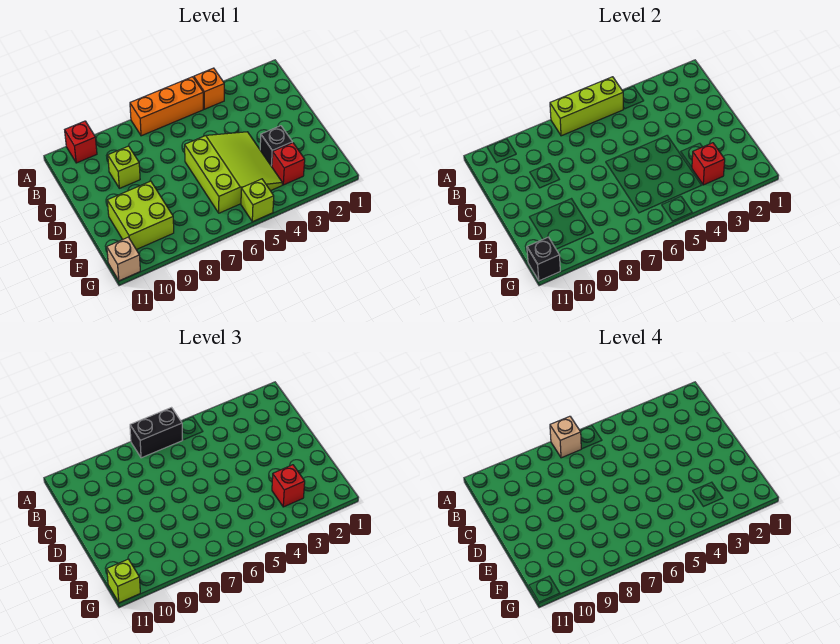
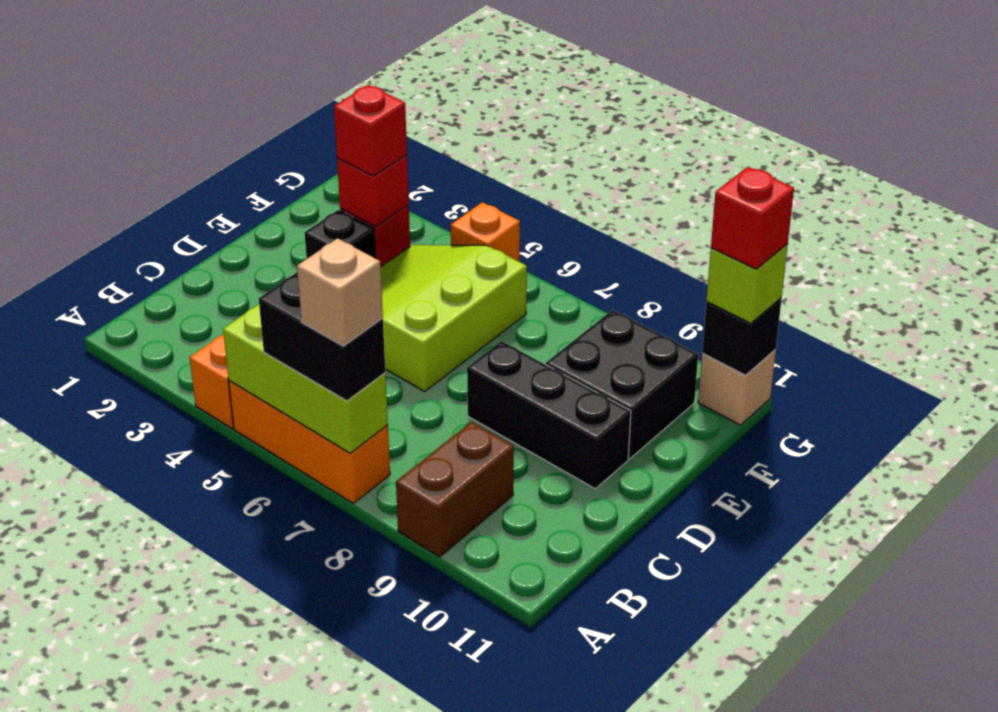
none -> brown 1x2 brick [396,422,514,557]
red 1x1 brick [65,121,97,163] -> red 1x1 brick moved to [711,167,794,269]
lime 1x1 brick [108,146,140,188] -> none
none -> black 1x3 brick [467,341,631,489]
lime 2x2 brick [107,181,174,250] -> black 2x2 brick [546,310,698,459]
lime 1x1 brick [241,179,274,222] -> orange 1x1 brick [451,202,520,261]

